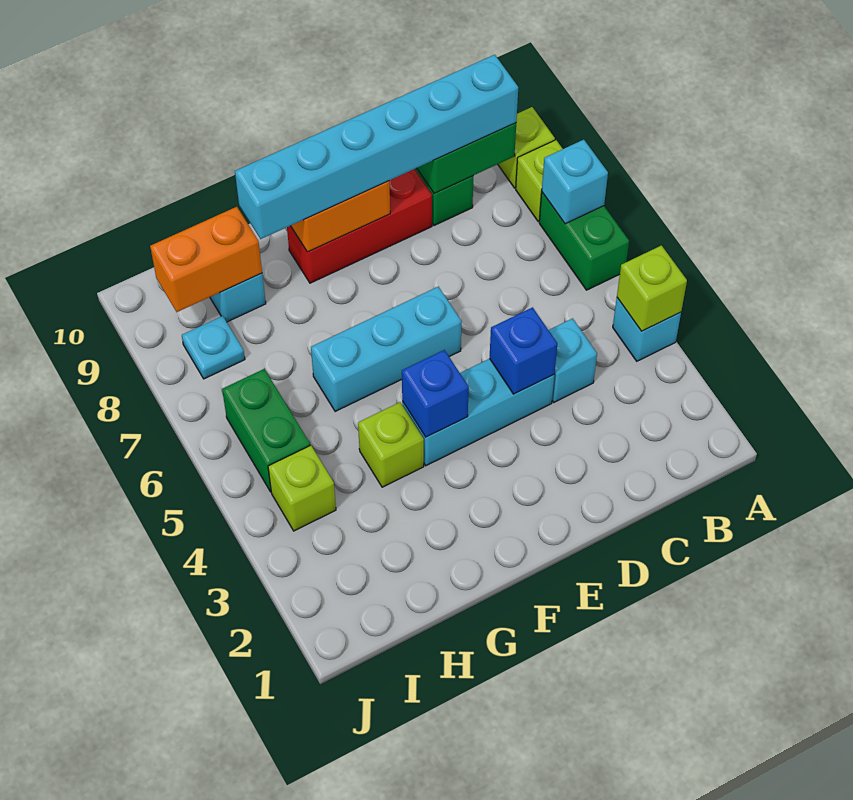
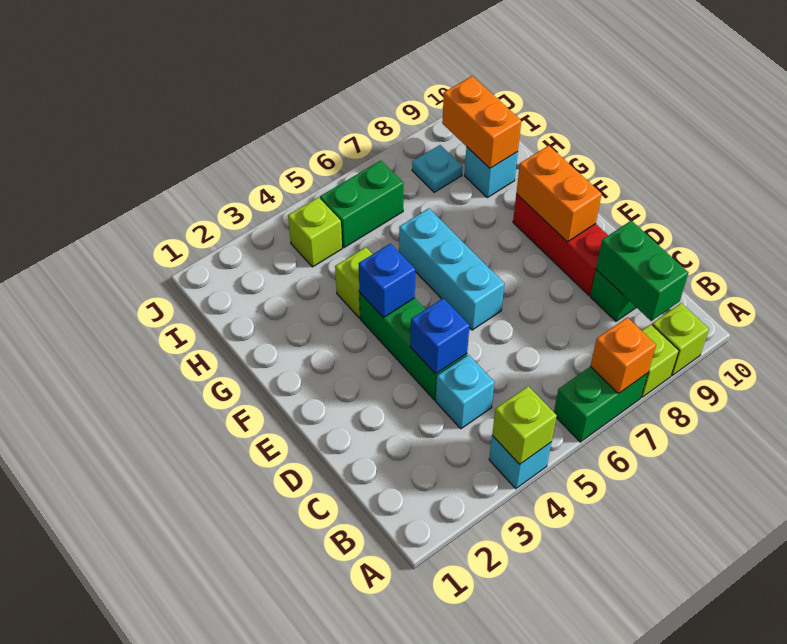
cyan 1x1 brick [542,140,608,224] -> orange 1x1 brick [591,317,656,394]
cyan 1x6 brick [235,55,518,239] -> none
cyan 1x3 brick [402,359,554,466] -> green 1x3 brick [360,293,467,400]

